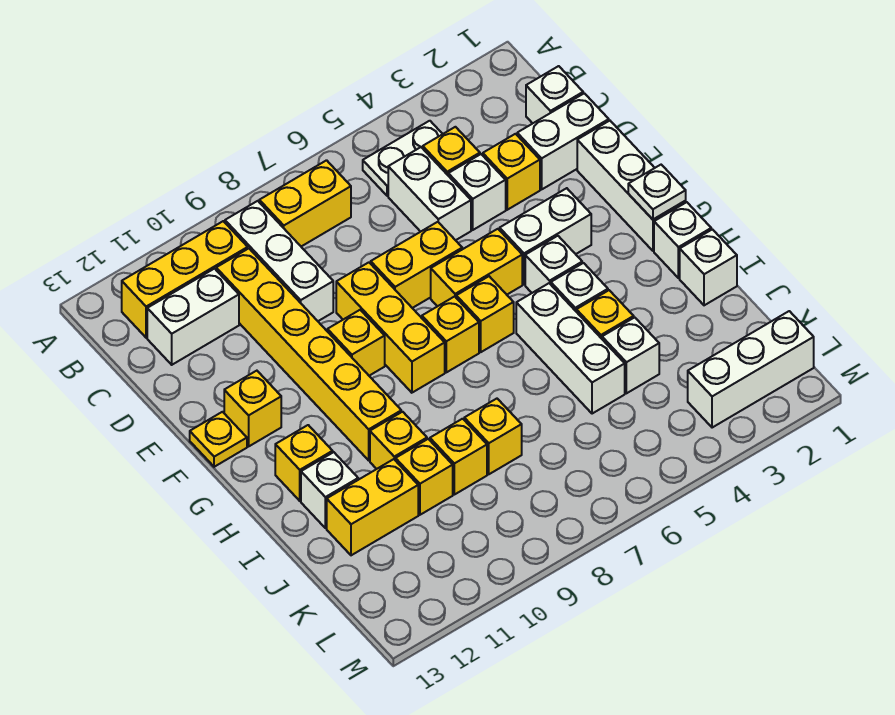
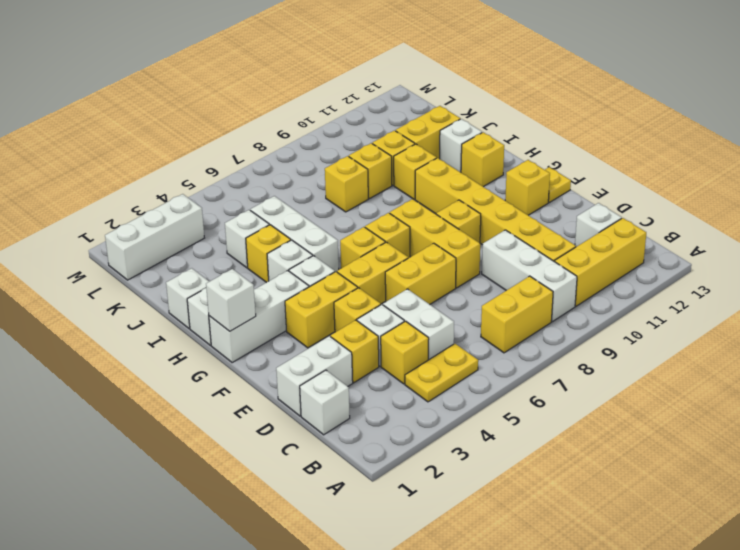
white 1x2 plate [363,121,442,196] -> yellow 1x2 plate [405,344,478,402]
white 1x2 brick [147,269,239,365] -> white 1x1 brick [575,203,622,247]
white 1x3 brick [577,121,686,251] -> white 1x3 brick turned to [209,271,309,363]
none -> yellow 1x1 brick [334,288,381,332]
white 1x2 brick [500,188,591,284] -> yellow 1x2 brick [285,272,358,348]
white 1x1 plate [628,165,686,219] -> white 1x1 brick [206,269,256,331]

